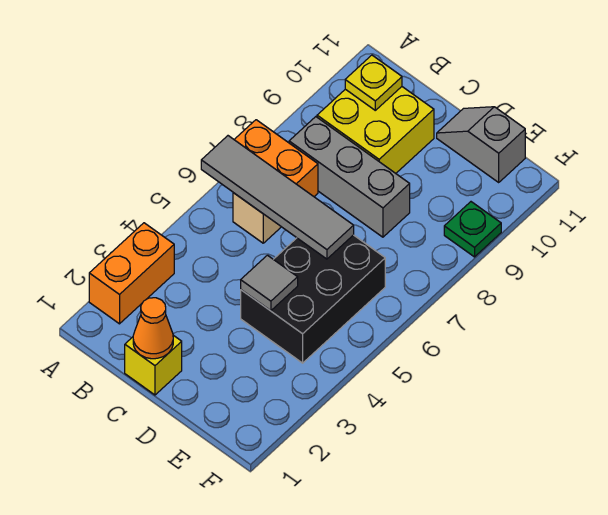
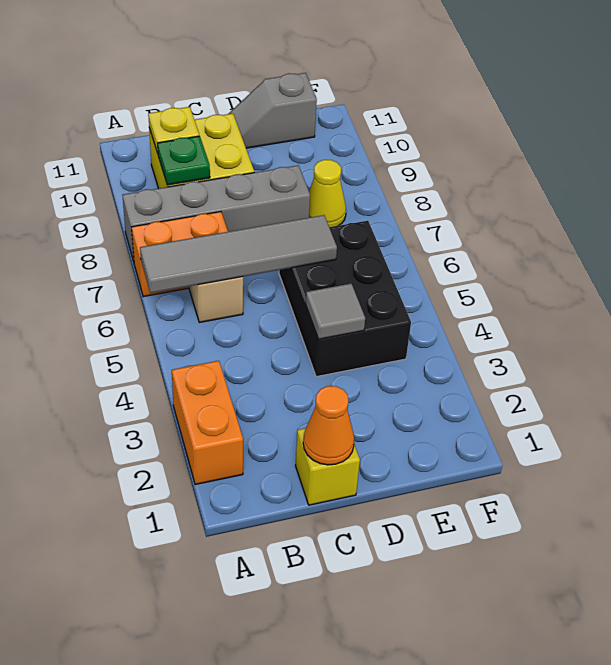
grey 1x3 brick [289,117,410,237] -> grey 1x4 brick [123,165,310,261]
none -> yellow 1x1 cone [309,160,346,227]
green 1x1 plate [444,202,501,257] -> green 1x1 plate moved to [158,136,210,185]

